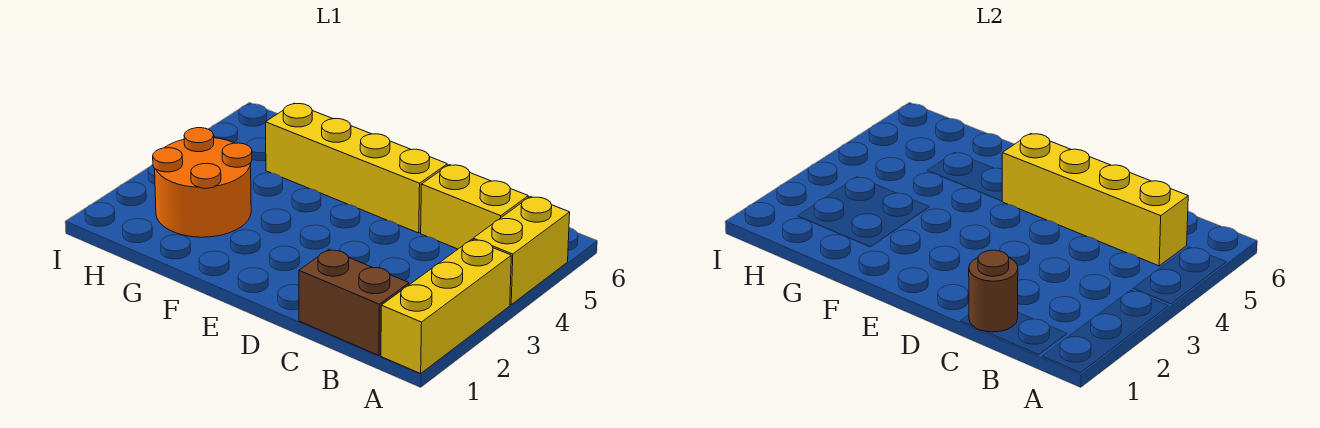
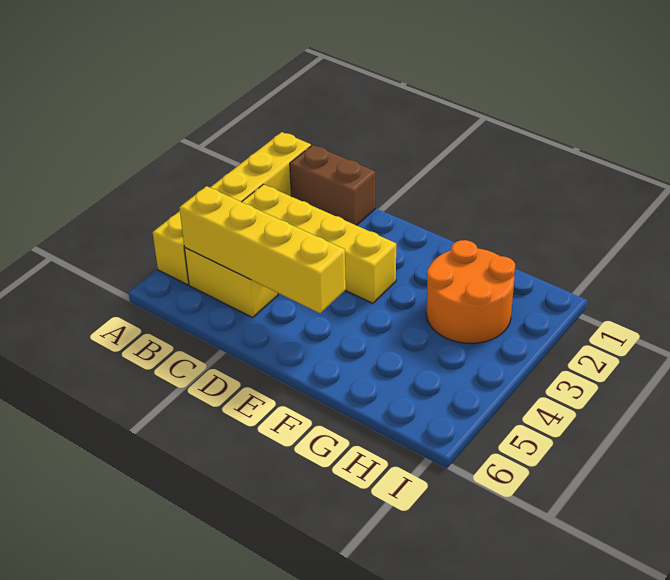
brown 1x1 round brick [969,250,1018,332] -> none
yellow 1x4 brick [265,104,447,233] -> yellow 1x4 brick moved to [242,184,396,303]

